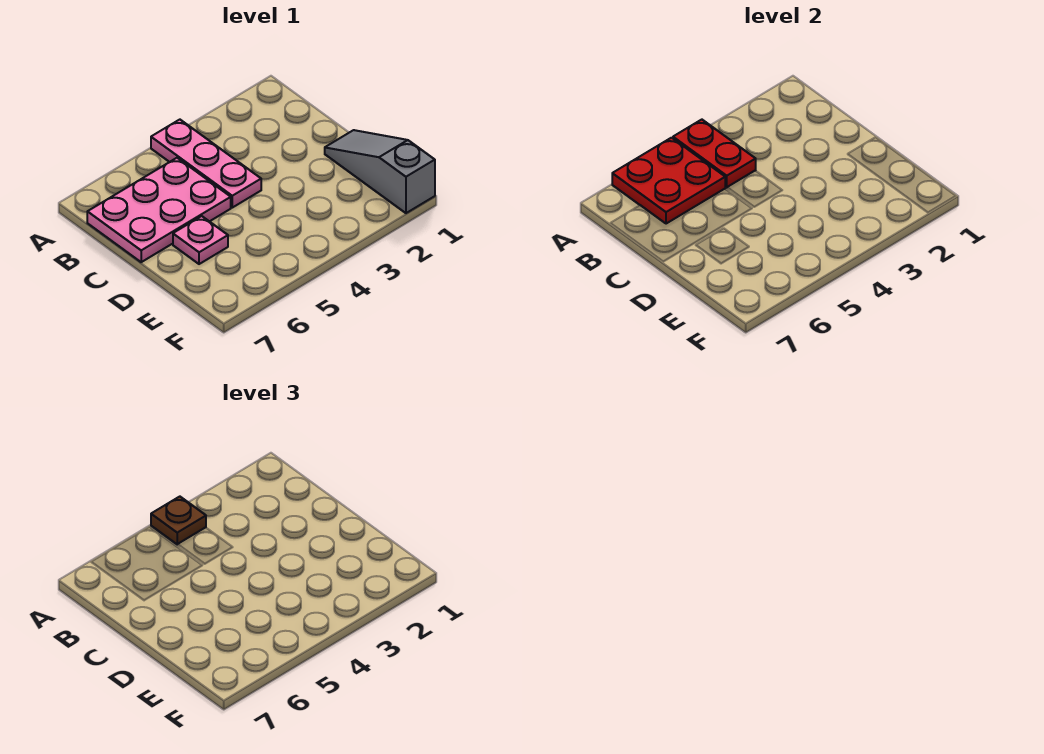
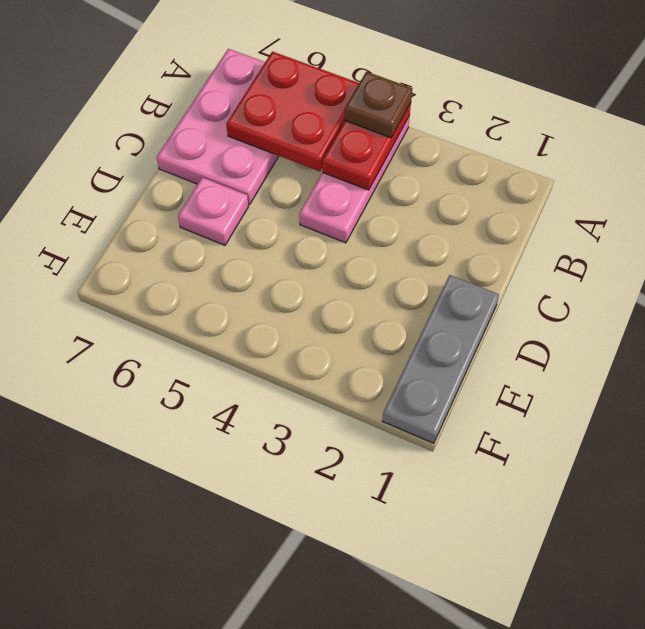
pink 2x3 plate [87,158,231,262] -> pink 2x3 plate turned to [157,49,279,205]
grey 1x3 slope [325,130,435,213] -> grey 1x3 plate [382,275,499,443]

